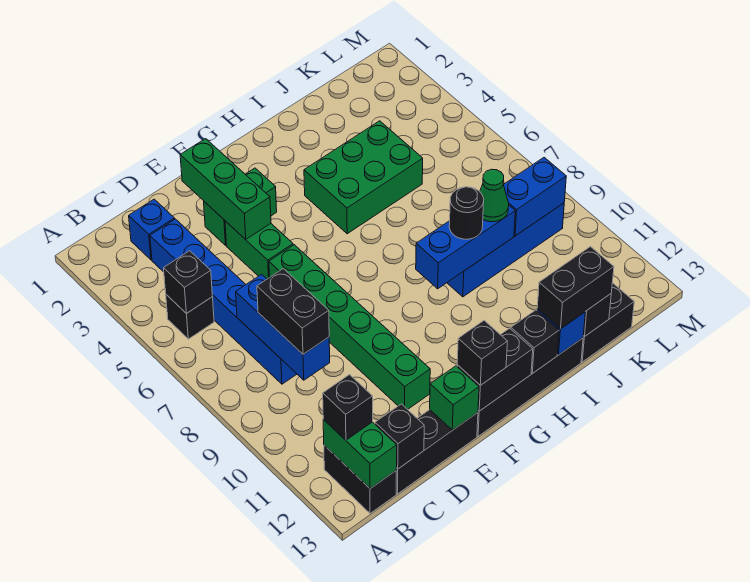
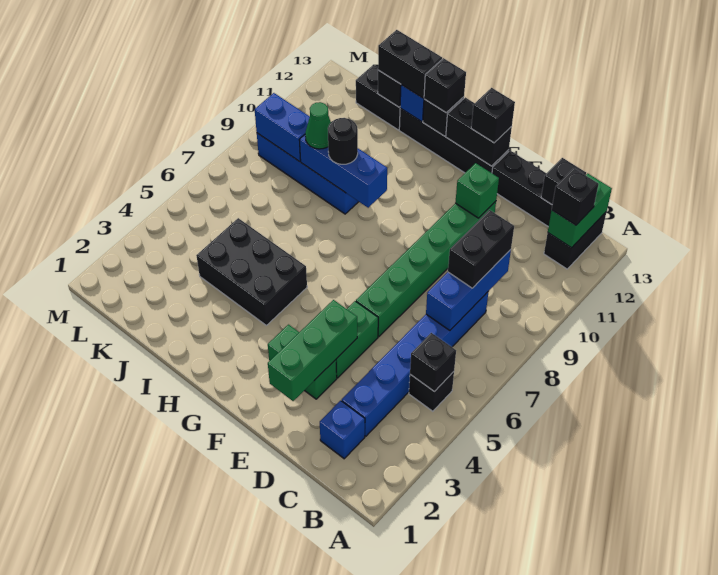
green 1x1 brick [430,366,479,430] -> green 1x1 brick moved to [455,163,499,218]
green 2x3 brick [304,121,423,234] -> black 2x3 brick [196,218,307,325]
none -> black 1x1 brick [424,58,466,113]

